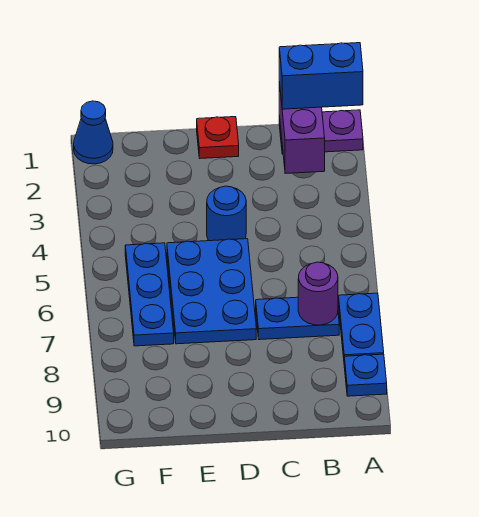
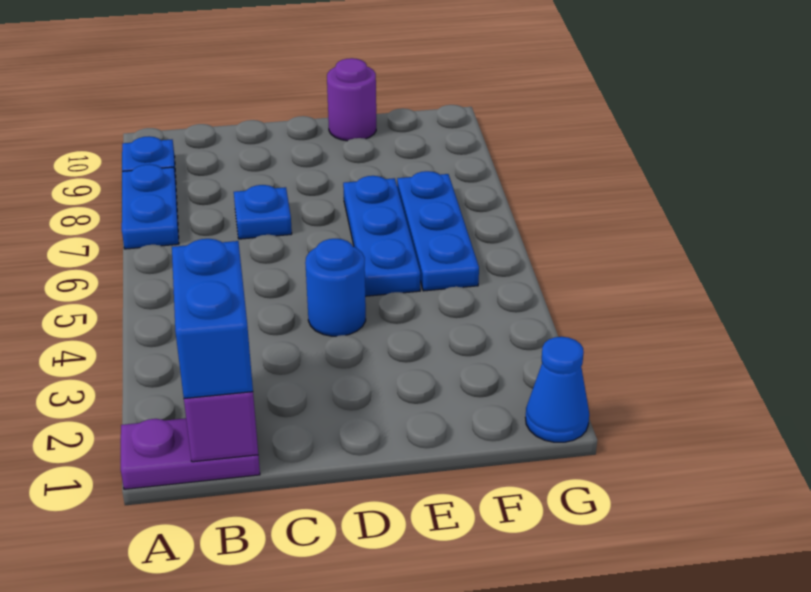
blue 1x2 brick [279,43,363,109] -> blue 1x2 brick turned to [172,239,253,398]
blue 1x2 plate [256,297,339,340] -> blue 1x1 plate [234,185,292,239]
purple 1x1 round brick [298,262,338,325] -> purple 1x1 round brick moved to [327,58,376,141]
red 1x1 plate [197,117,239,158] -> none
blue 2x3 plate [167,239,256,344] -> blue 1x3 plate [343,176,420,296]

